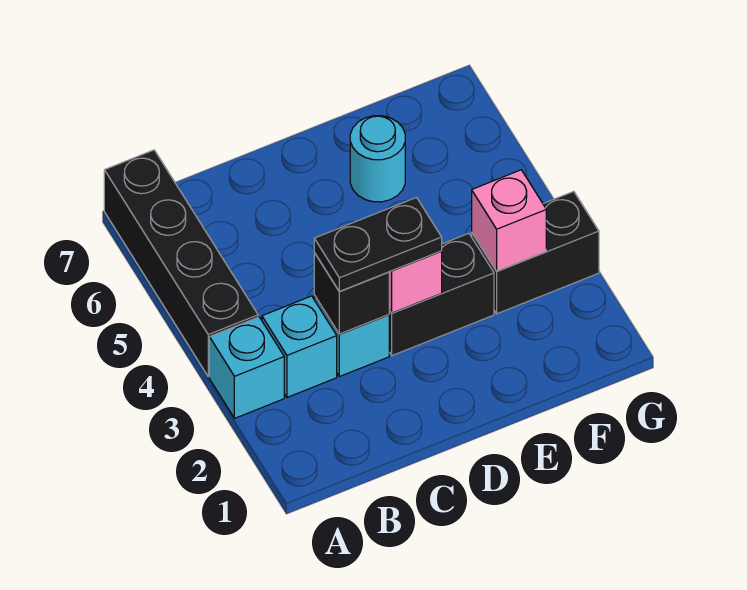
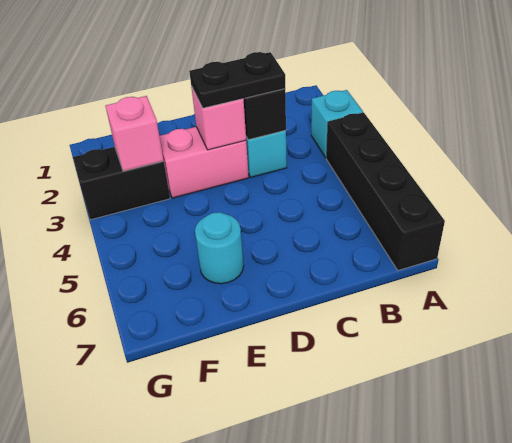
cyan 1x1 brick [262,296,337,397] -> none
black 1x2 brick [389,233,494,356] -> pink 1x2 brick [159,127,249,198]

